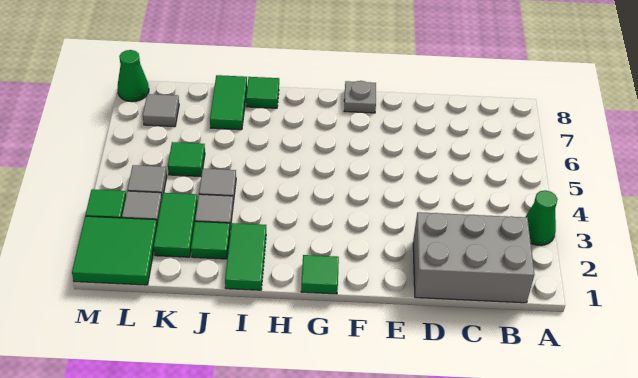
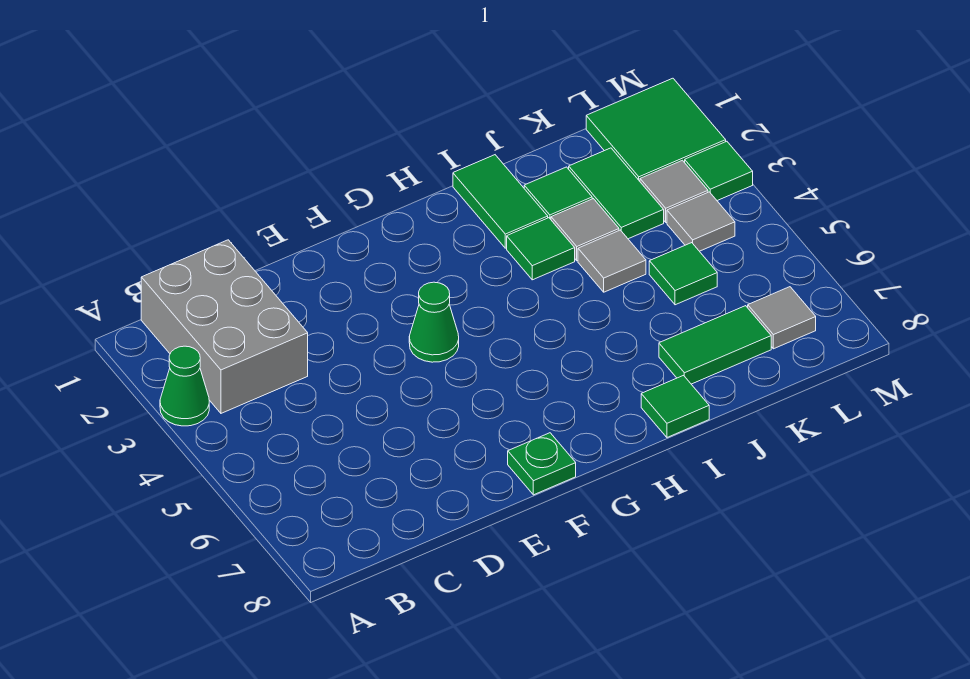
grey 2x3 brick [413,212,534,303] -> grey 2x3 brick turned to [141,240,308,413]
grey 1x1 plate [344,81,376,113] -> green 1x1 plate [508,433,576,495]
green 1x1 tile [301,255,339,294] -> green 1x1 tile moved to [507,218,575,280]
green 1x2 tile [210,75,247,130] -> green 1x2 tile turned to [659,306,771,384]
green 1x1 cone [118,50,149,102] -> green 1x1 cone moved to [409,282,459,362]

